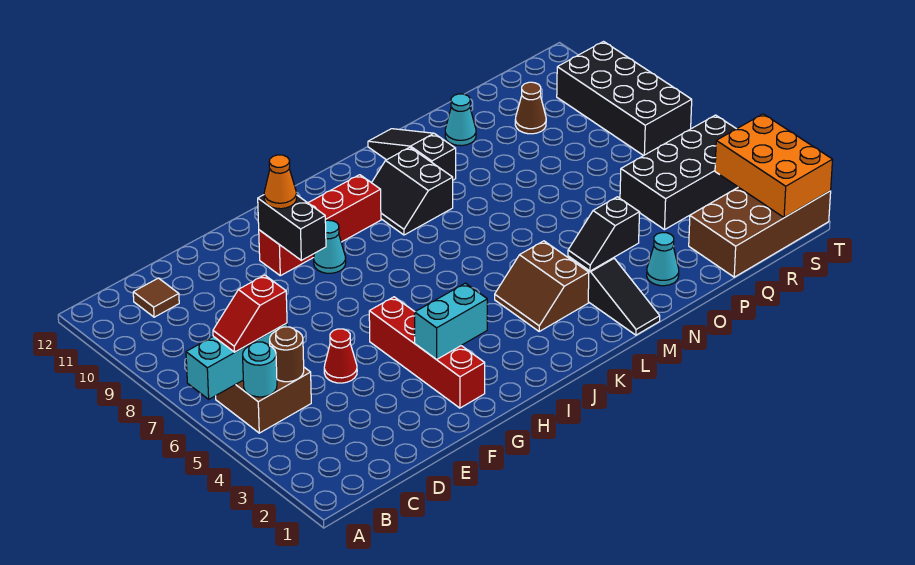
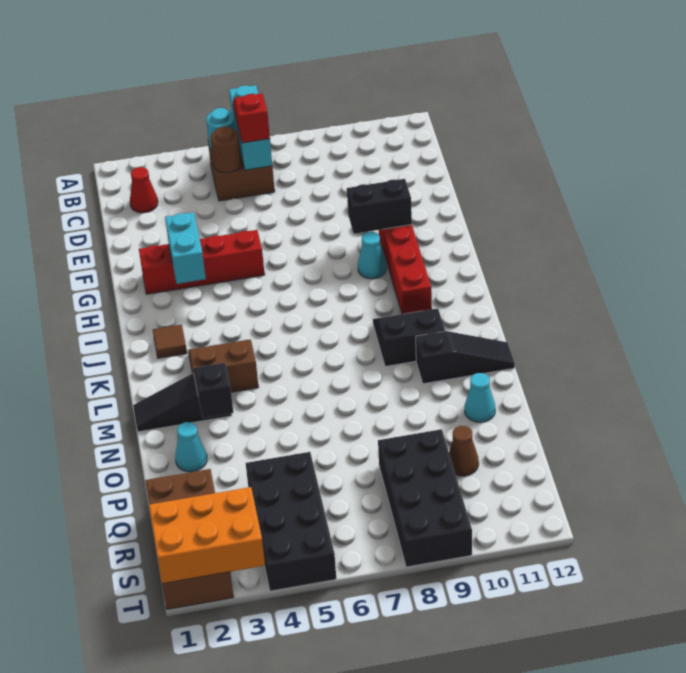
brown 1x1 tile [133,278,179,317] -> brown 1x1 tile moved to [153,325,187,358]
red 1x1 cone [324,329,357,383] -> red 1x1 cone moved to [130,167,158,213]
orange 1x1 cone [264,155,297,209] -> none
black 2x4 brick [557,42,692,156] -> black 2x4 brick turned to [378,429,472,567]

